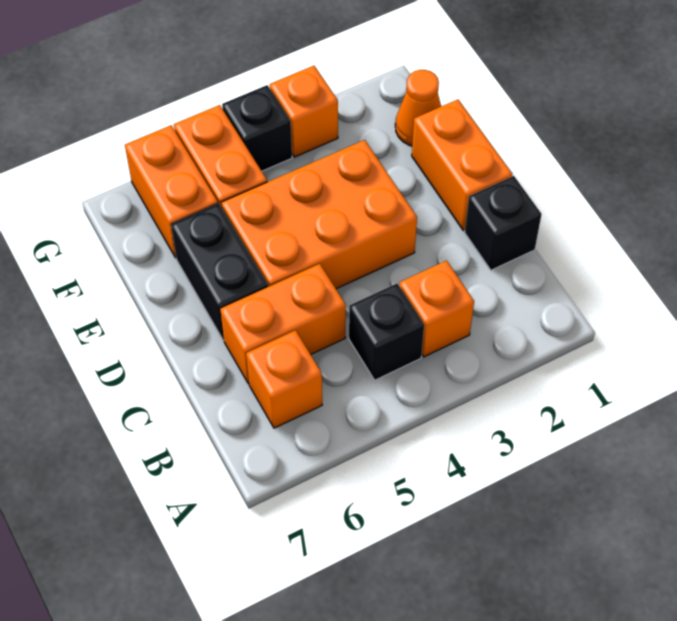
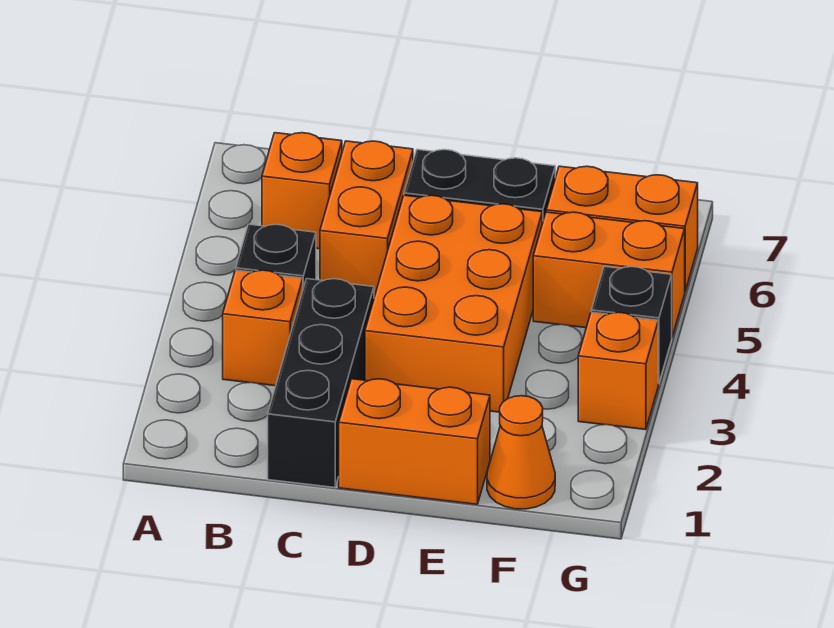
black 1x1 brick [465,176,542,270] -> black 1x3 brick [268,279,374,488]

